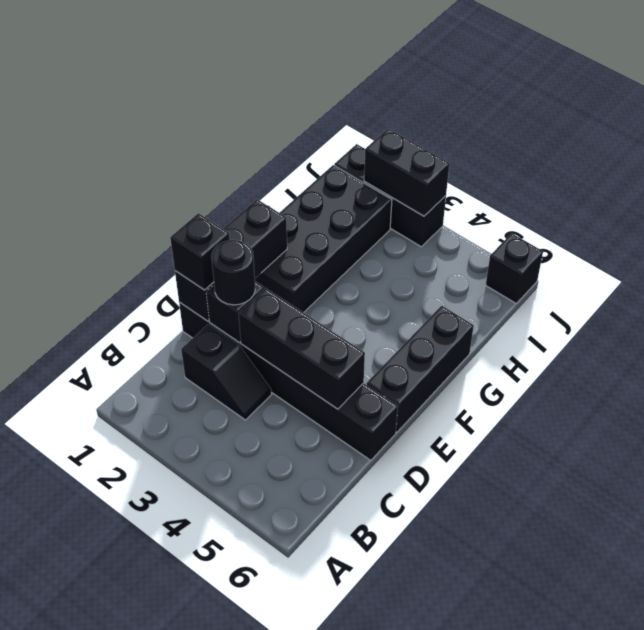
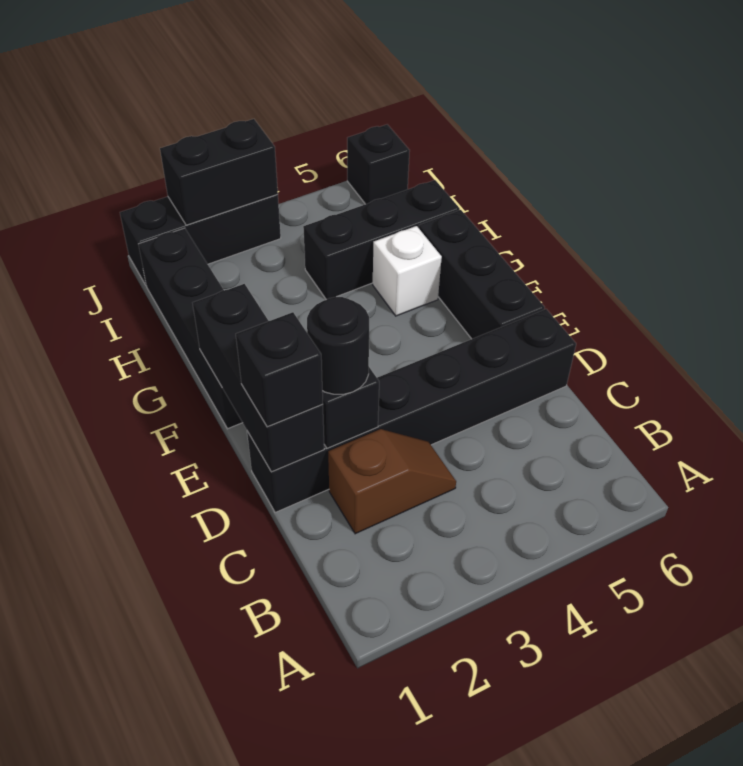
black 1x2 slope [181,324,272,420] -> brown 1x2 slope [328,429,456,534]
black 1x3 brick [238,288,365,409] -> black 1x3 brick moved to [303,180,460,300]
black 2x4 brick [255,165,392,313] -> black 1x4 brick [138,228,243,429]
none -> white 1x1 brick [373,226,442,316]

